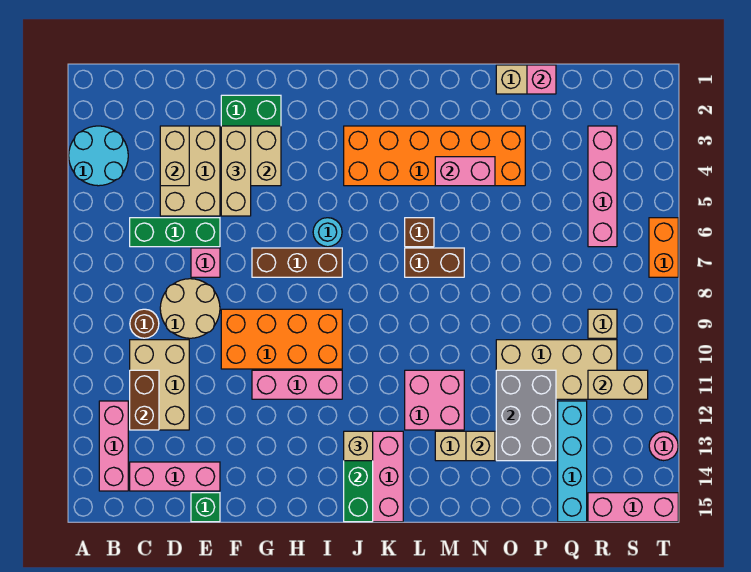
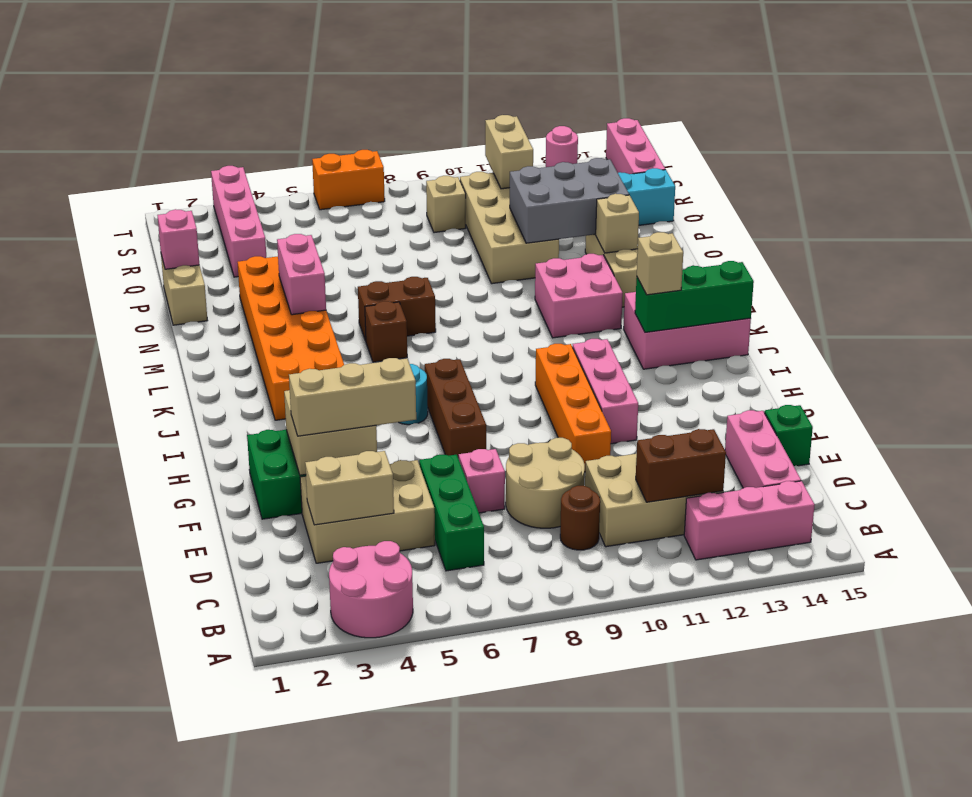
cyan 2x2 round brick [69,126,128,186] -> pink 2x2 round brick [329,541,413,638]
orange 2x4 brick [221,309,342,369] -> orange 1x4 brick [535,344,611,464]
brown 1x2 brick [405,248,464,277] -> brown 1x2 brick turned to [358,277,436,341]
pink 1x4 brick [588,126,617,247] -> pink 1x4 brick turned to [211,166,266,277]

